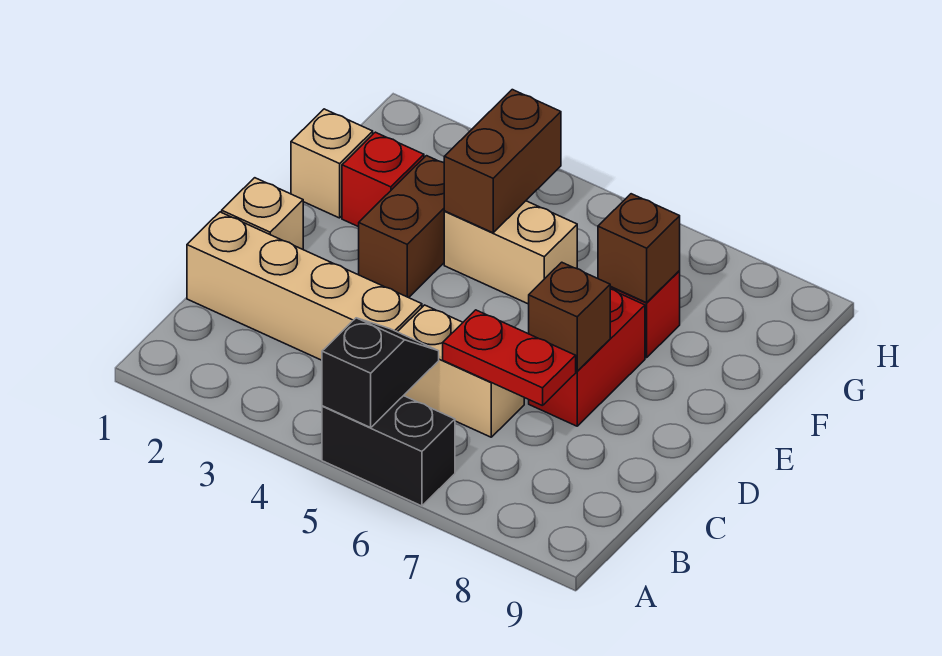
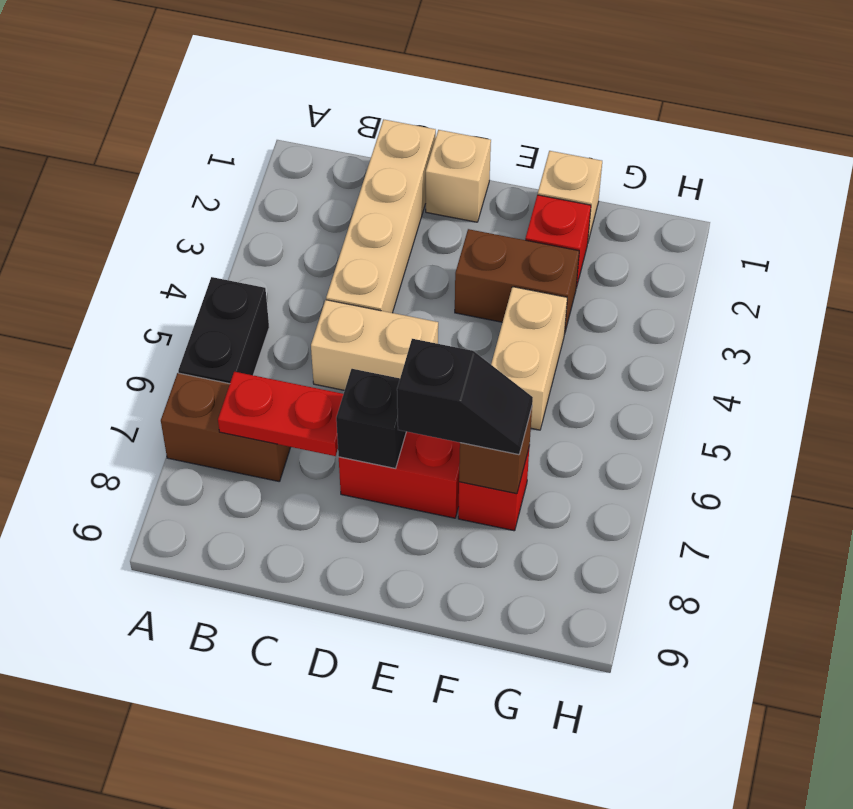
black 1x2 slope [322,318,439,428] -> black 1x2 slope moved to [397,339,533,455]
tan 1x2 brick [398,305,524,437] -> tan 1x2 brick turned to [311,300,438,390]
red 1x2 plate [443,310,576,406] -> red 1x2 plate turned to [218,372,343,456]
brown 1x1 brick [529,262,610,371] -> black 1x1 brick [336,369,406,469]
brown 1x2 brick [444,90,561,233] -> brown 1x2 brick moved to [161,373,291,482]

